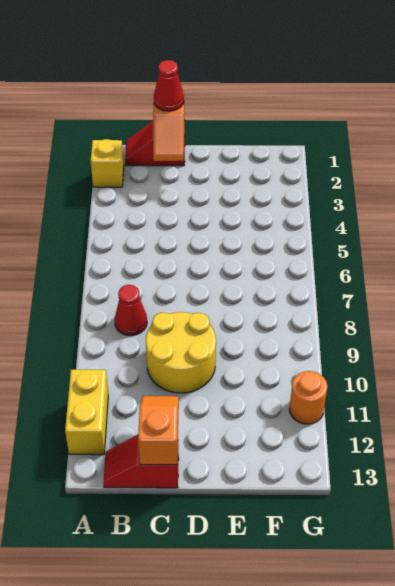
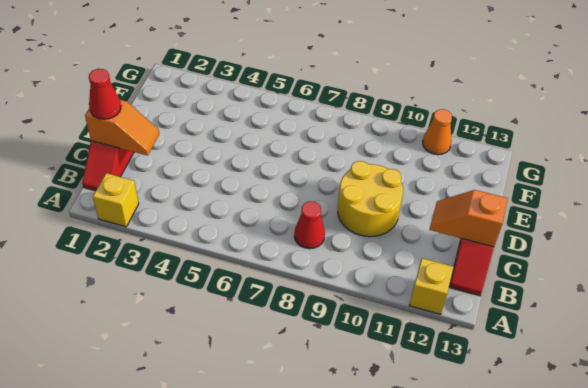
yellow 1x2 brick [65,370,108,455] -> yellow 1x1 brick [409,258,454,314]
orange 1x1 round brick [289,371,328,424] -> orange 1x1 cone [423,109,452,155]

